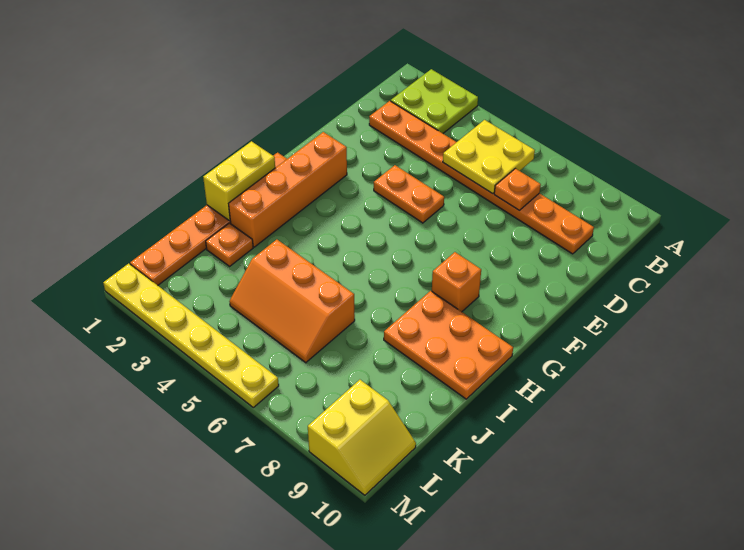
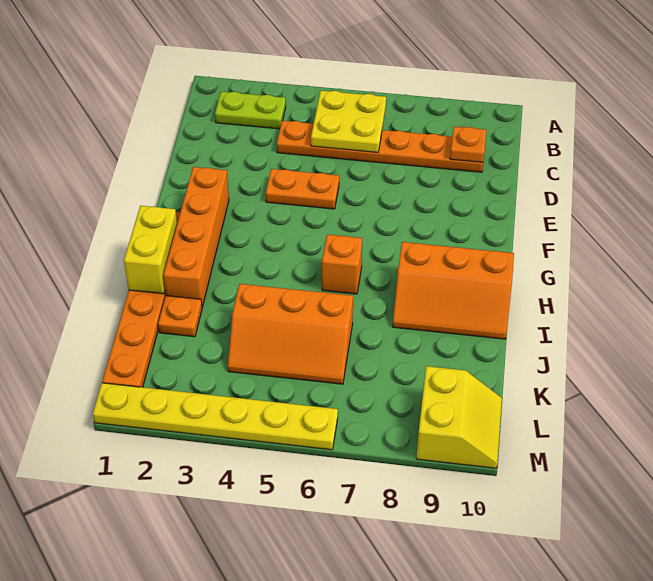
lime 2x2 plate [391,69,478,133] -> lime 1x2 plate [215,92,286,129]
orange 1x8 plate [369,101,594,254] -> orange 1x6 plate [277,121,483,172]
orange 1x1 plate [494,169,541,210] -> orange 1x1 plate moved to [450,127,486,162]
orange 1x1 brick [432,252,481,312] -> orange 1x1 brick moved to [322,234,362,294]
orange 2x3 plate [384,291,513,399] -> orange 2x3 slope [393,242,514,339]

